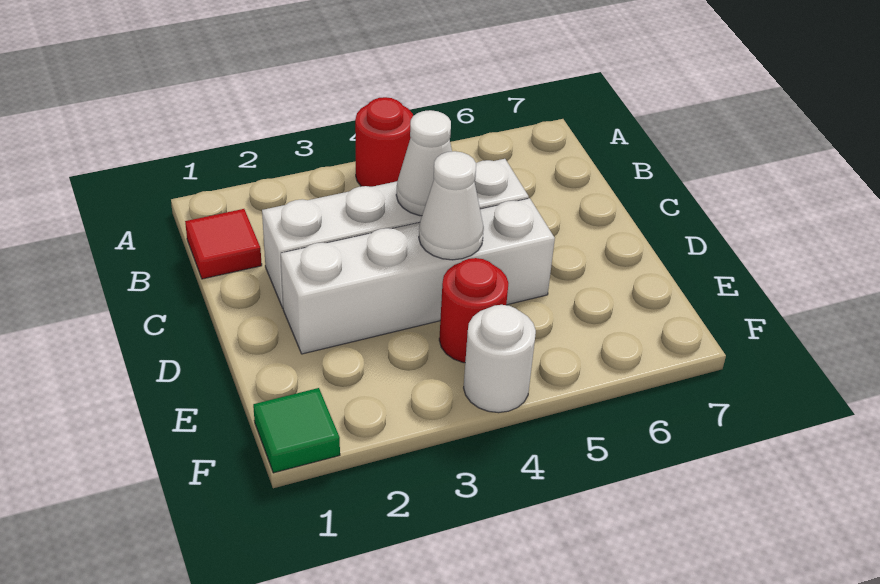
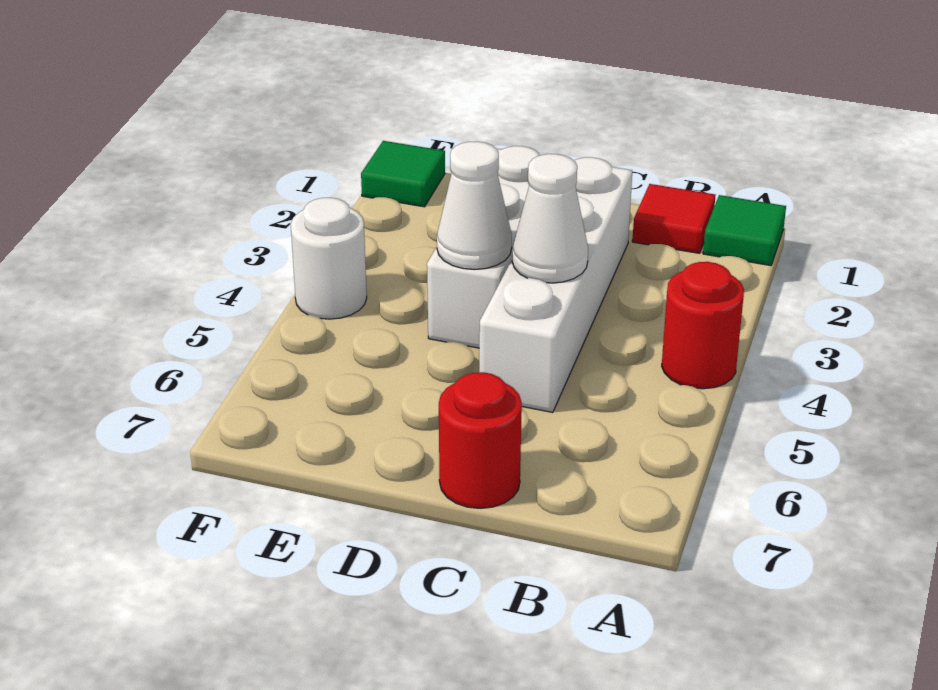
none -> green 1x1 tile [703,195,786,266]
white 1x4 brick [281,198,555,354] -> white 1x3 brick [427,146,540,348]
red 1x1 round brick [439,258,508,363] -> red 1x1 round brick moved to [439,372,522,508]

